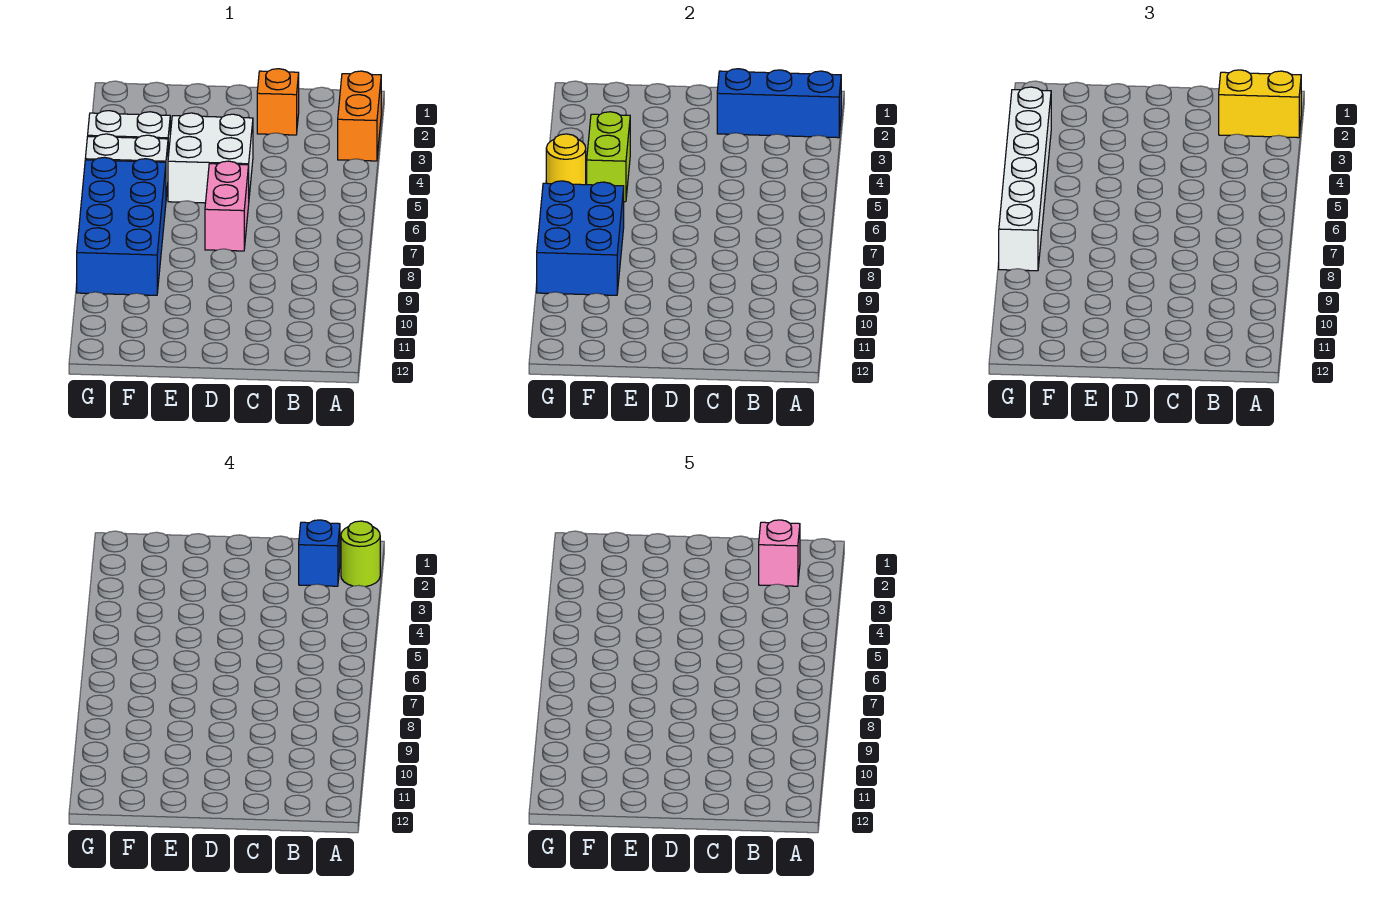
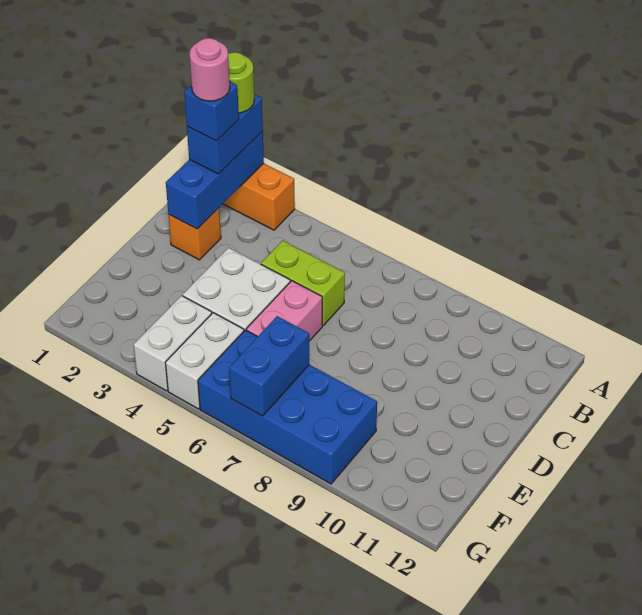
yellow 1x2 brick [1219,70,1301,138] -> blue 1x2 brick [187,94,263,174]
pink 1x1 brick [759,520,800,586] -> pink 1x1 round brick [190,38,230,101]
pink 1x2 brick [205,161,249,251] -> pink 1x2 brick turned to [246,281,322,341]
lime 1x2 brick [587,112,630,202] -> lime 1x2 brick moved to [261,240,345,325]
blue 2x3 brick [537,181,624,295] -> blue 1x2 brick [229,316,309,416]
white 1x6 brick [999,87,1051,271] -> none
yellow 1x1 round brick [546,134,586,185] -> none

